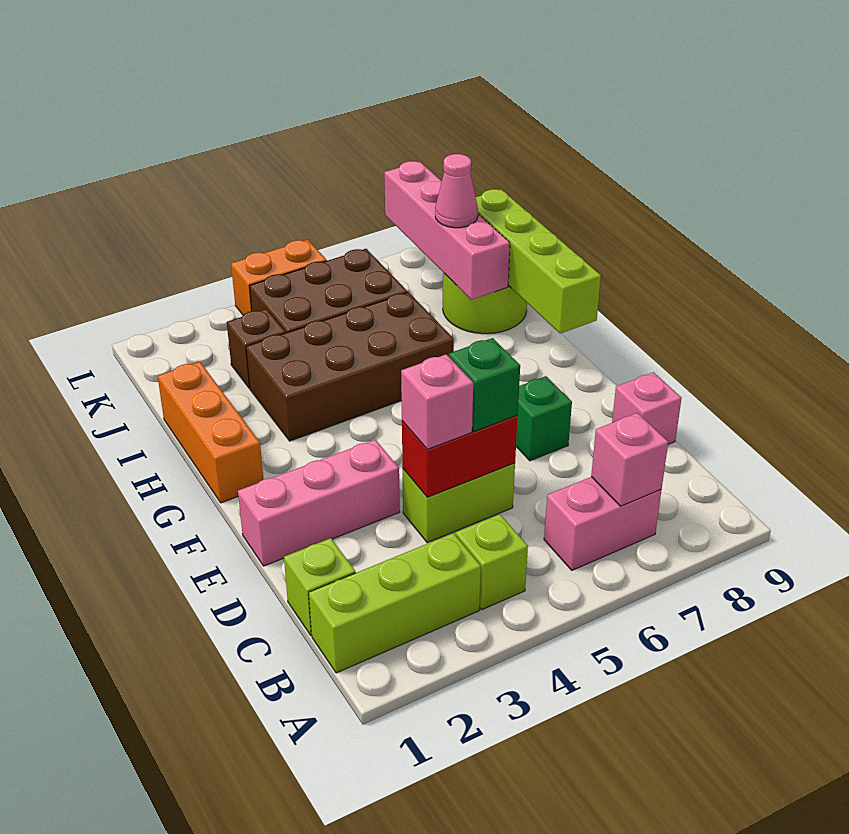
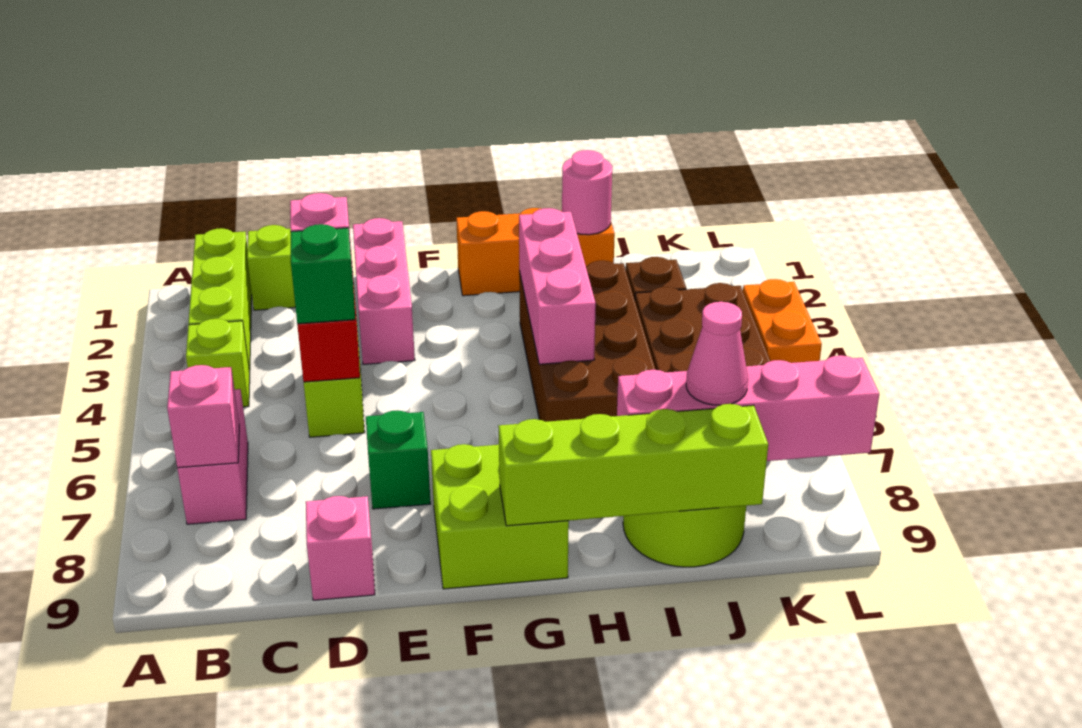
none -> lime 2x2 brick [431,444,569,589]
none -> pink 1x3 brick [519,208,596,364]
none -> pink 1x1 round brick [562,150,612,235]

